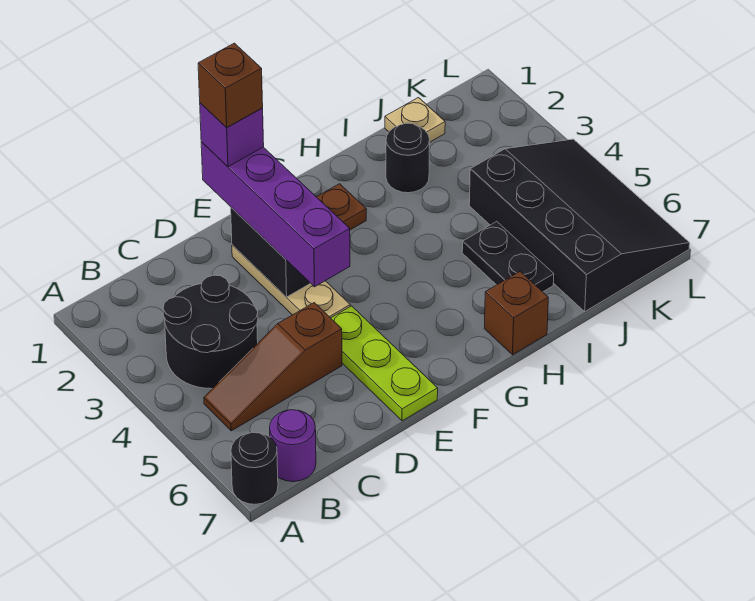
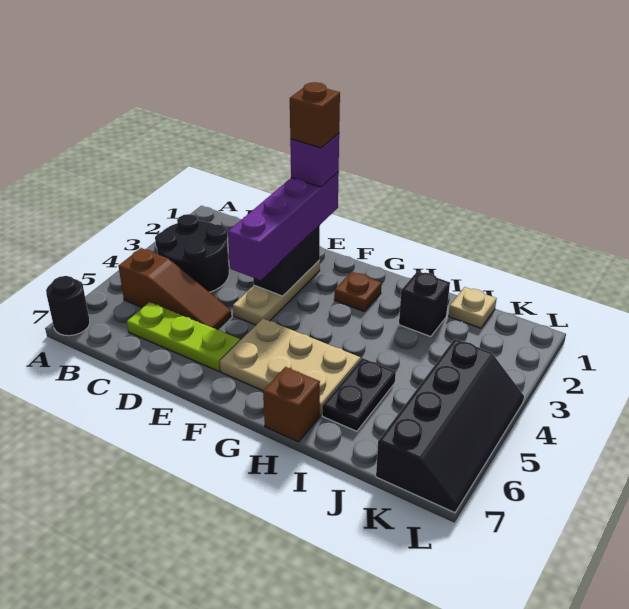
brown 1x3 slope [204,303,342,431] -> brown 1x3 slope turned to [119,248,231,329]
purple 1x1 round brick [270,410,316,482] -> none
lime 1x3 plate [331,306,438,421] -> lime 1x3 plate turned to [127,302,240,371]
none -> tan 2x3 plate [220,319,361,416]
black 1x1 round brick [386,123,430,193] -> black 1x1 brick [399,271,450,337]
black 3x4 slope [469,139,690,311] -> black 2x4 slope [376,339,524,513]

